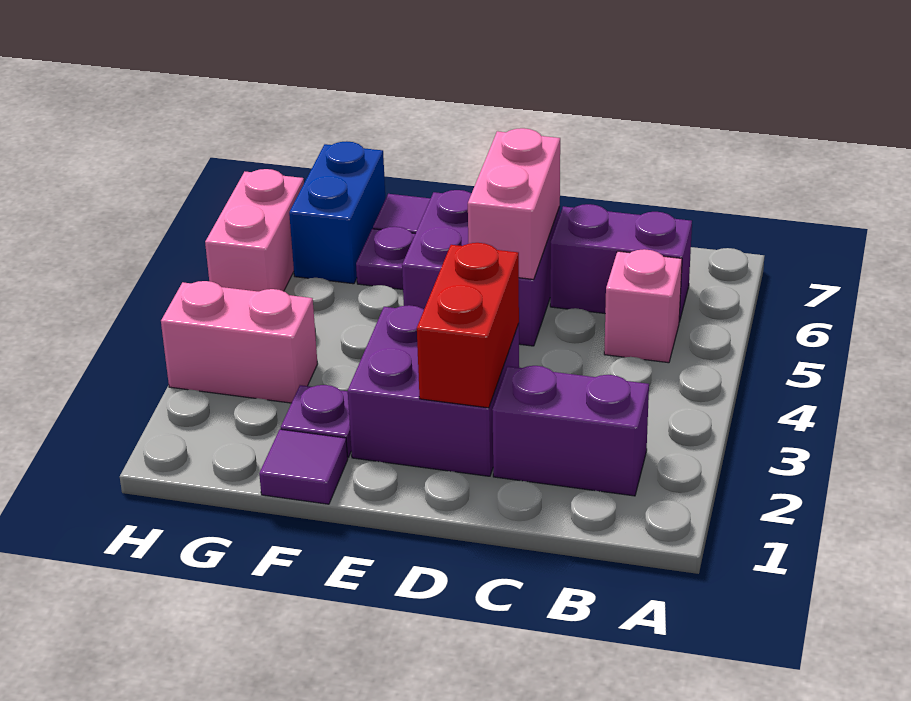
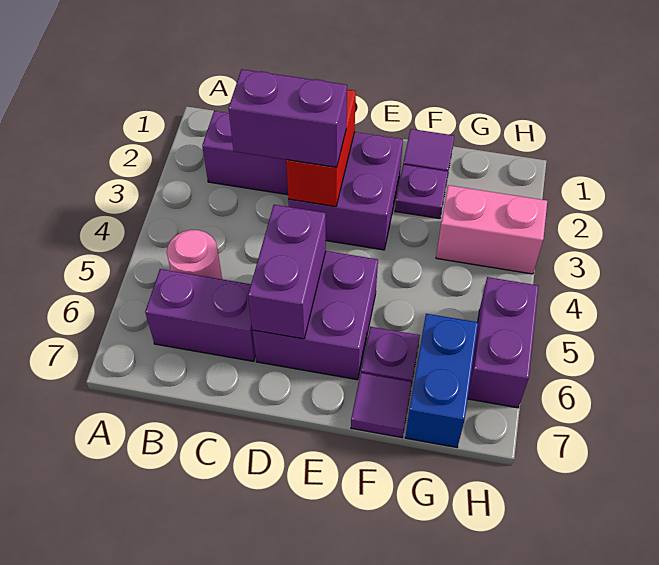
pink 1x1 brick [604,249,682,363] -> pink 1x1 round brick [167,230,222,279]
none -> purple 1x2 brick [228,69,347,167]
pink 1x2 brick [468,128,560,279] -> purple 1x2 brick [248,205,326,339]
pink 1x2 brick [205,169,304,292] -> purple 1x2 brick [468,277,538,408]

